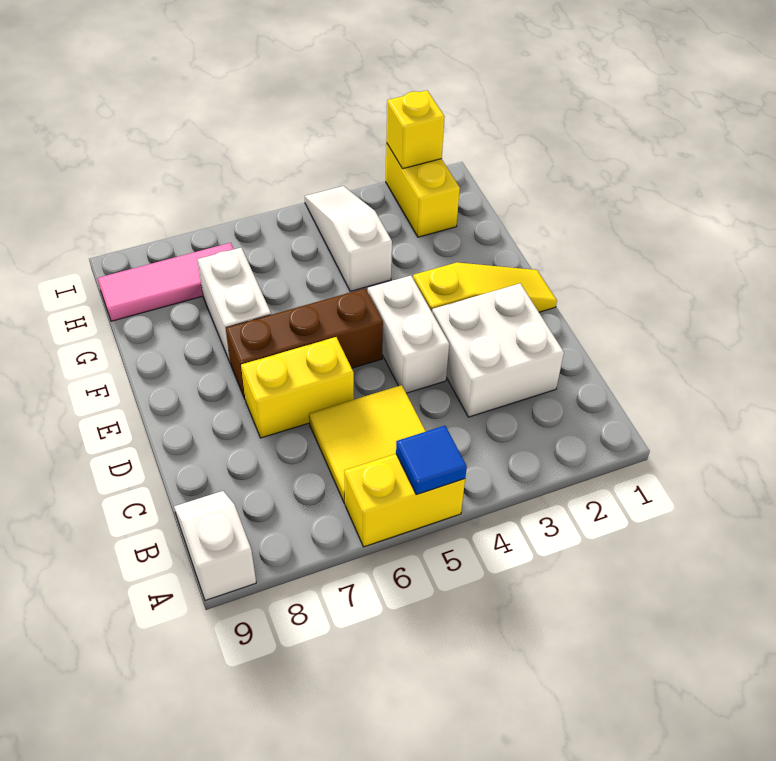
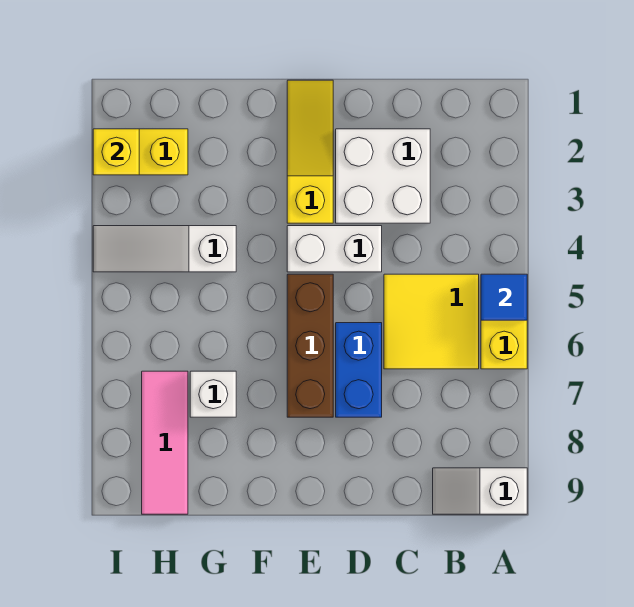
yellow 1x2 brick [241,337,354,438] -> blue 1x2 brick [336,323,382,417]
white 1x2 brick [197,248,271,364] -> white 1x1 brick [190,371,236,417]

